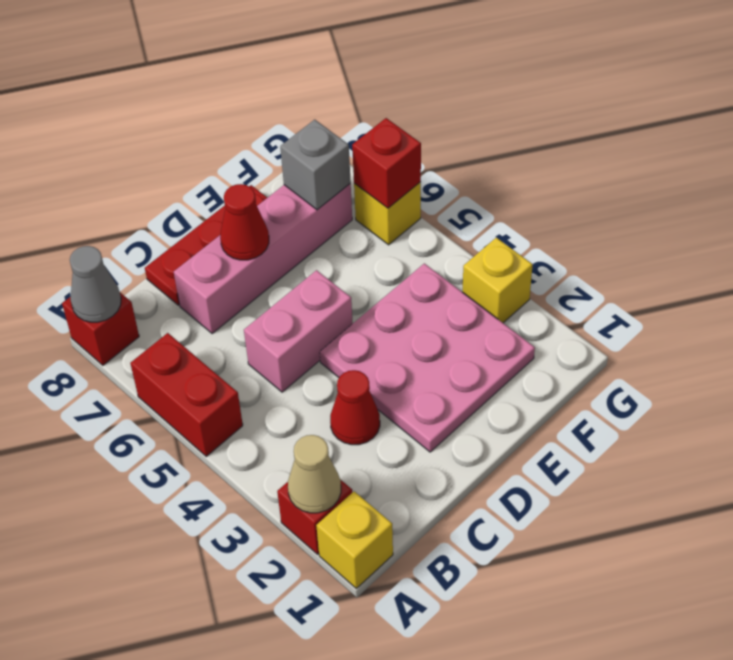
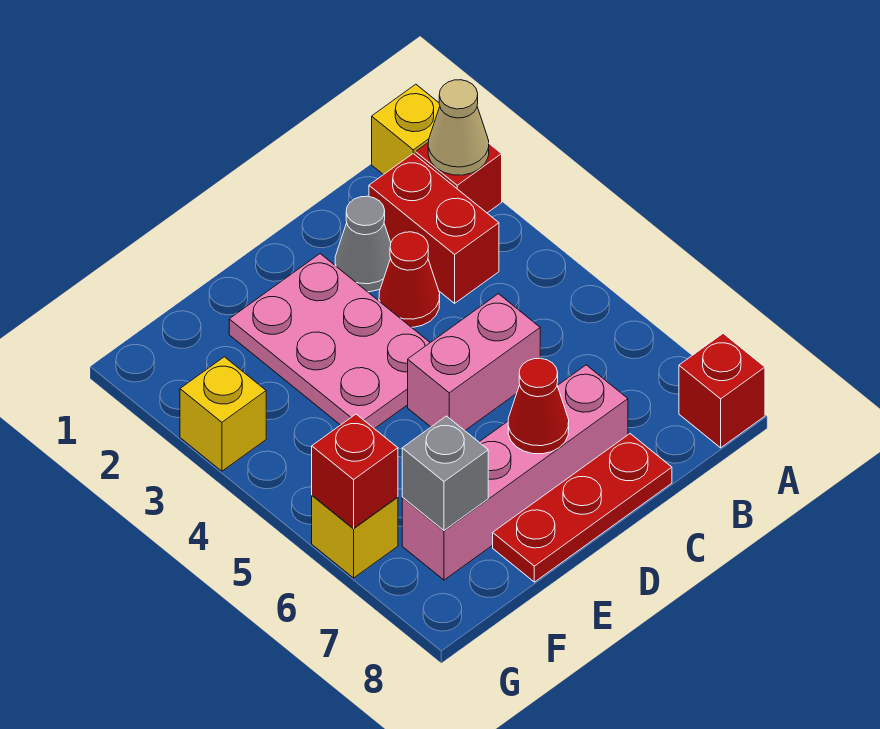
red 1x2 brick [130,333,243,456] -> red 1x2 brick moved to [369,153,499,303]
grey 1x1 cone [70,246,121,322] -> grey 1x1 cone moved to [335,196,391,292]
pink 3x3 plate [320,263,535,452] -> pink 2x3 plate [229,254,430,429]

